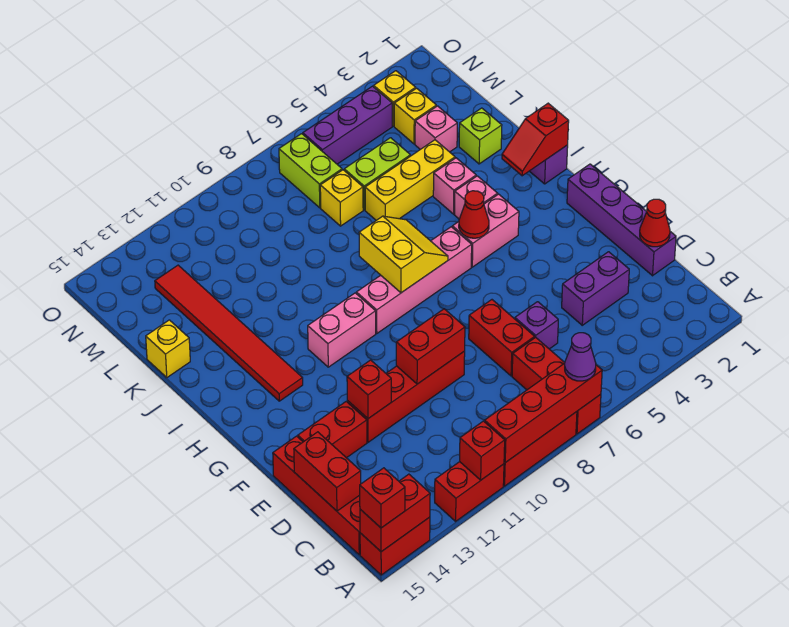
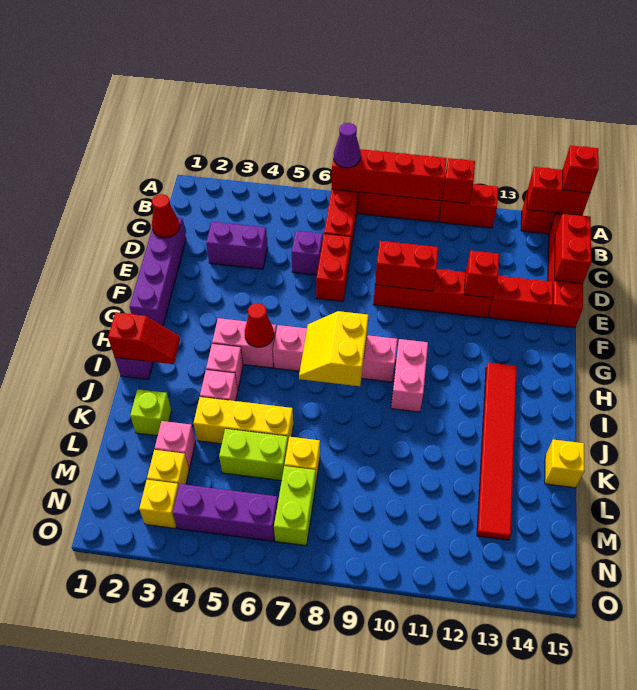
pink 1x2 brick [308,293,376,367] -> pink 1x2 brick turned to [391,339,428,412]

